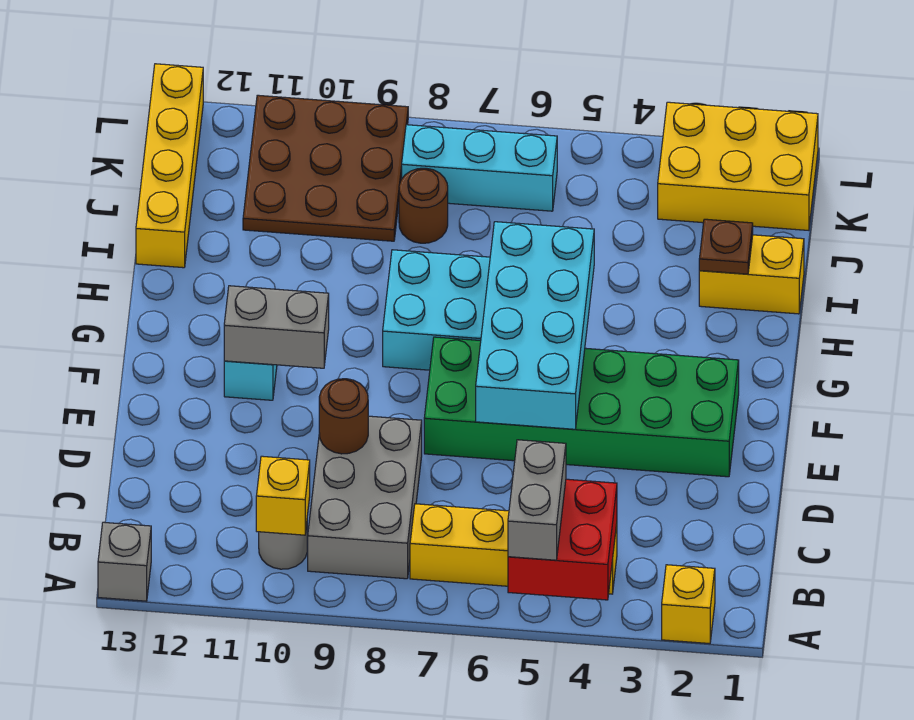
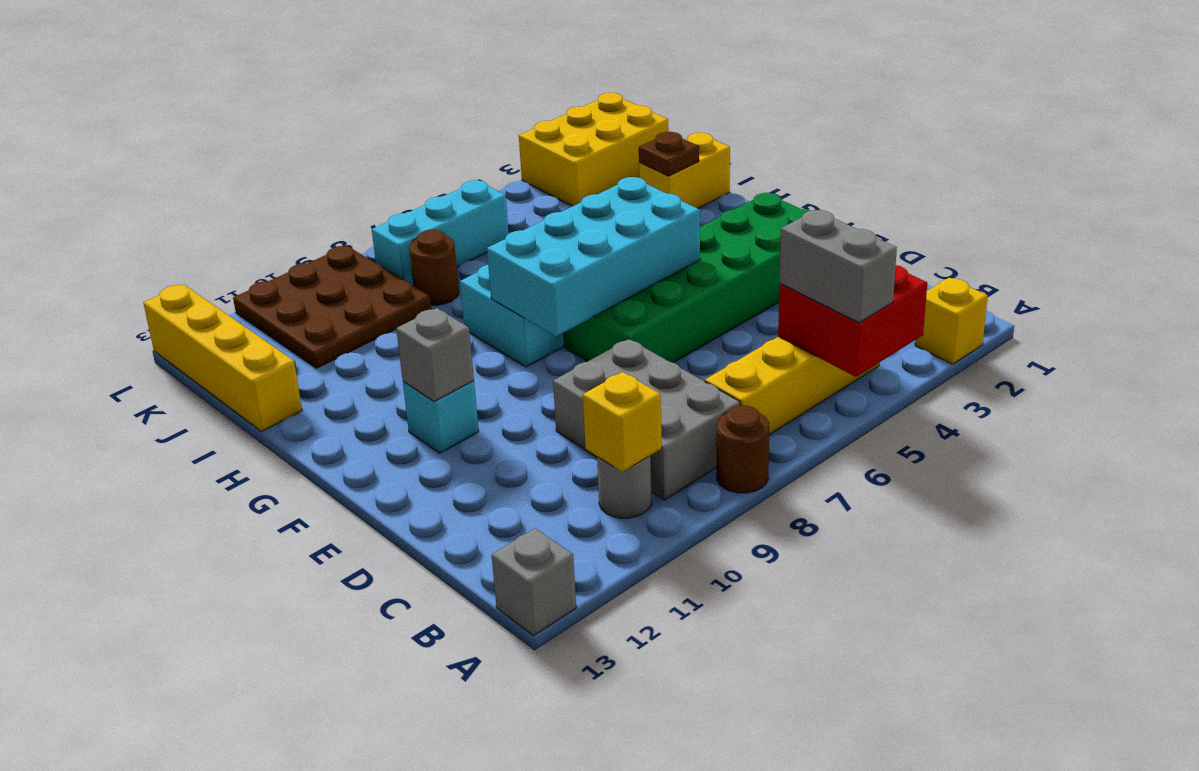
brown 1x1 round brick [319,379,368,454] -> brown 1x1 round brick moved to [716,406,769,493]
cyan 2x4 brick [476,222,594,429] -> cyan 2x4 brick turned to [487,177,700,337]
grey 1x2 brick [224,286,329,368] -> grey 1x1 brick [396,308,474,402]

